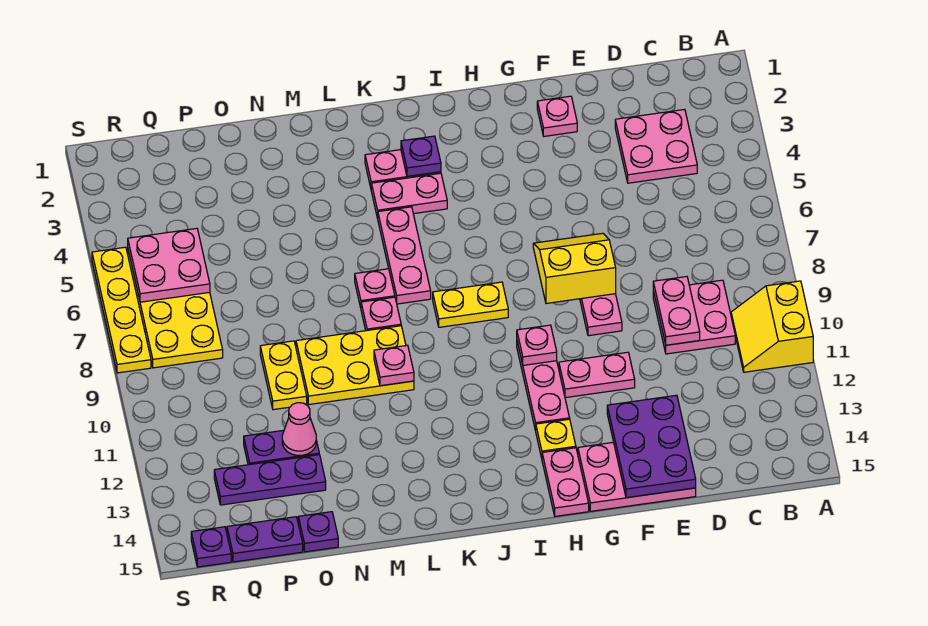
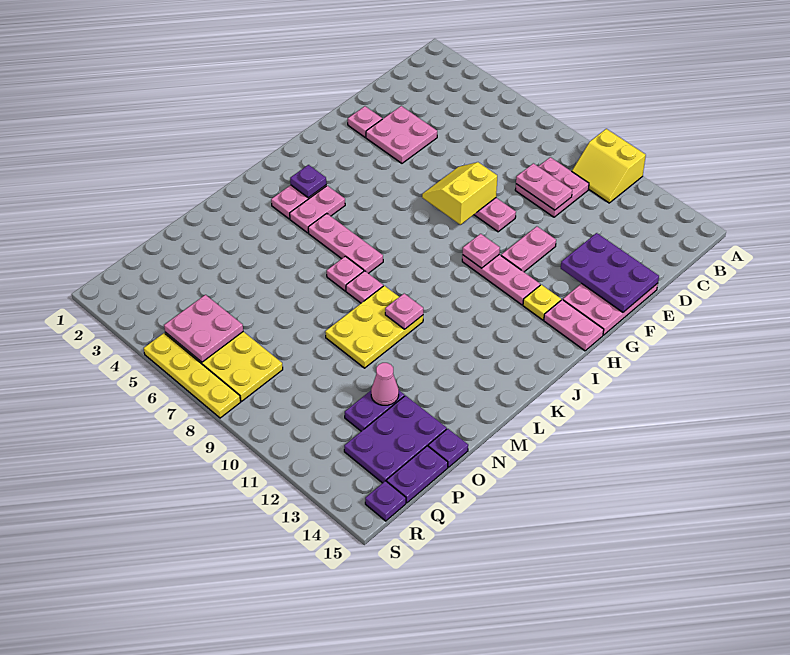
pink 2x2 plate [615,109,697,183] -> pink 2x2 plate moved to [366,106,437,163]
yellow 1x2 plate [433,282,508,327] -> none
yellow 1x2 plate [260,341,307,410] -> none
purple 1x3 plate [214,455,326,505] -> purple 2x3 plate [344,396,447,483]

